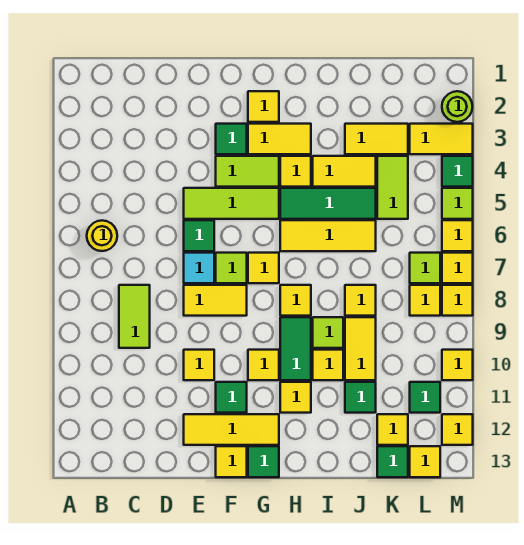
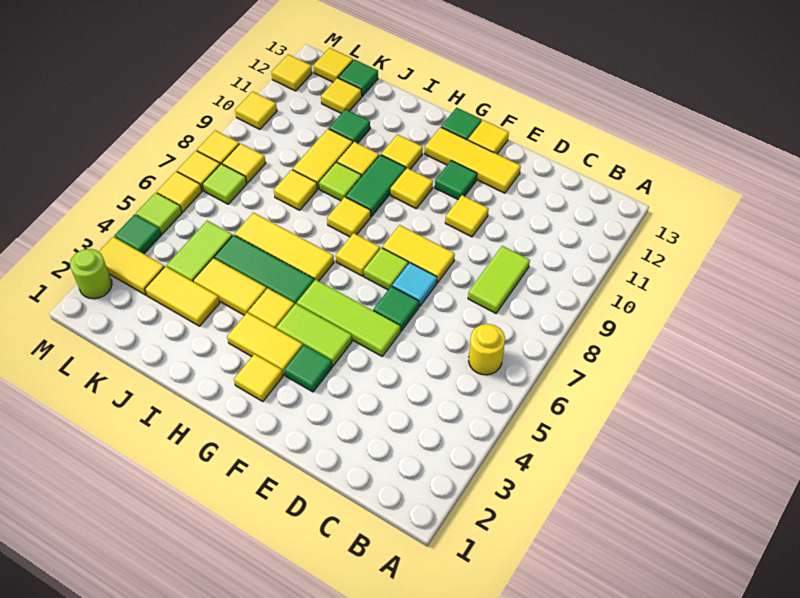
green 1x1 tile [410,382,440,413] -> none

